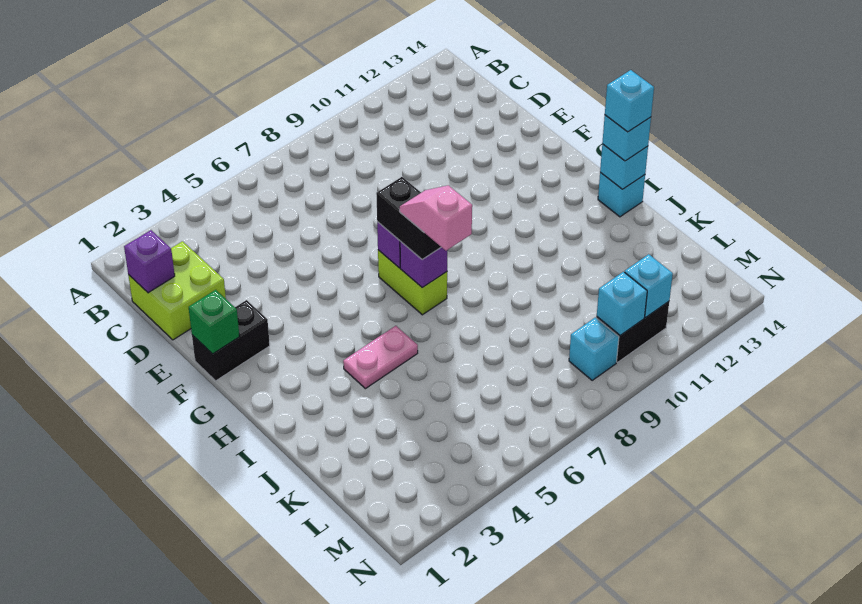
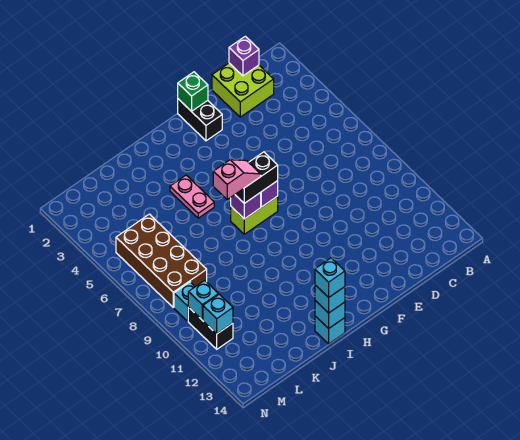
none -> brown 2x4 brick [116,214,207,307]

